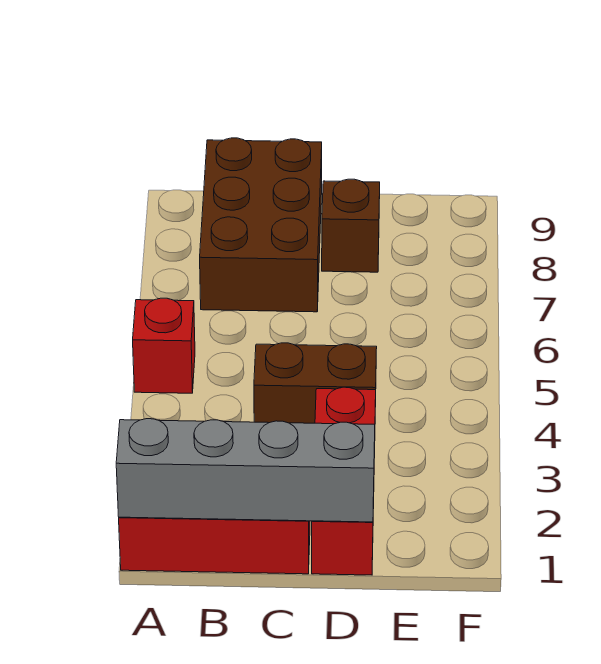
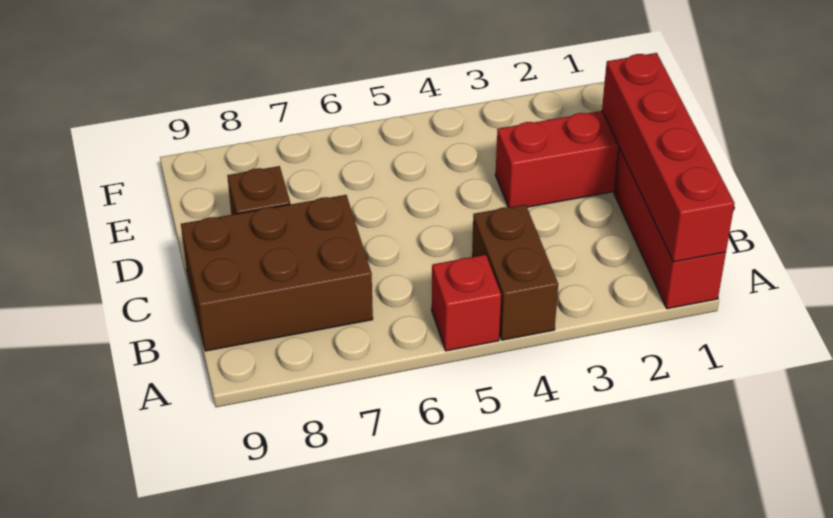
grey 1x4 brick [116,419,375,522] -> red 1x4 brick [602,53,735,262]
brown 1x2 brick [254,343,377,423] -> brown 1x2 brick moved to [472,204,558,340]

